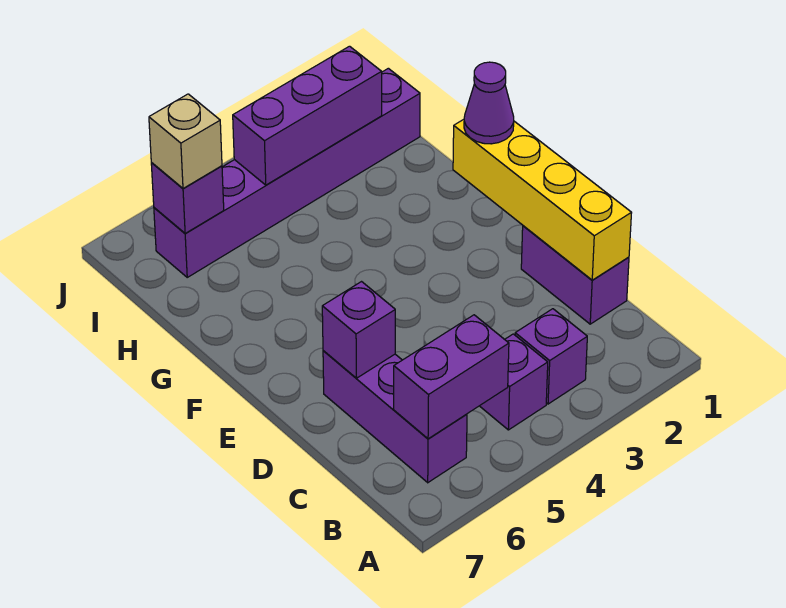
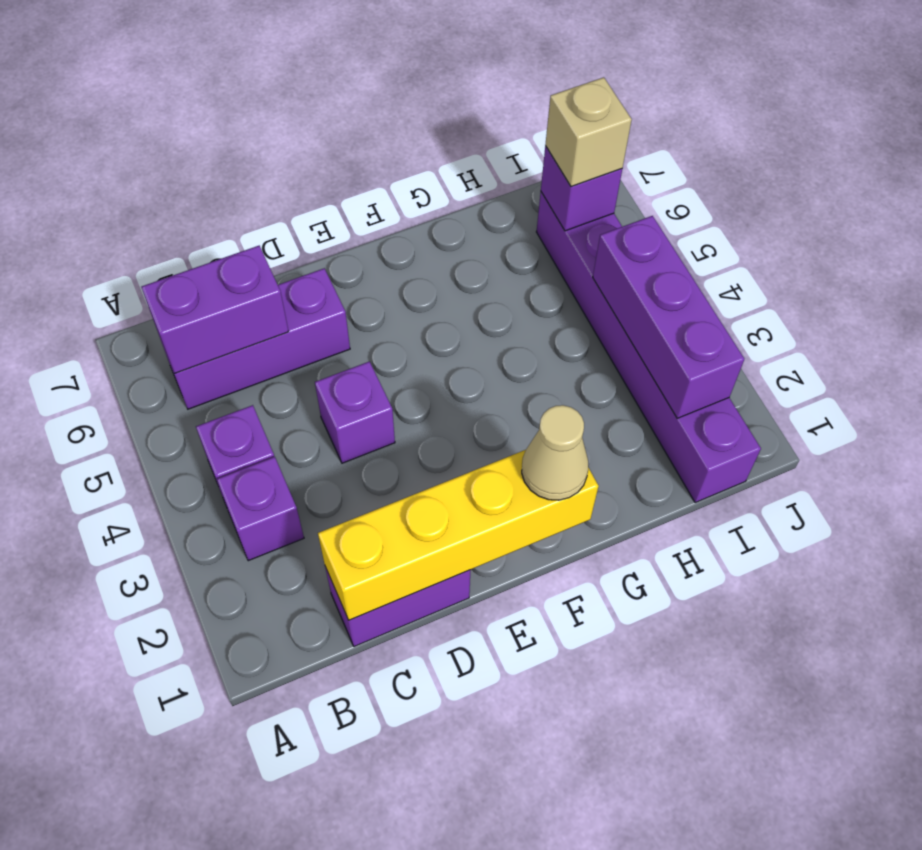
purple 1x2 brick [394,315,509,439] -> purple 1x2 brick turned to [141,246,289,373]
purple 1x1 brick [322,282,395,378] -> purple 1x1 brick moved to [315,362,395,463]
purple 1x1 cone [464,62,514,144] -> tan 1x1 cone [522,405,588,500]

